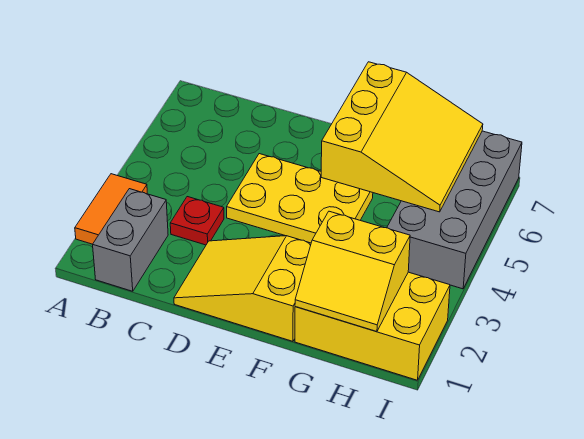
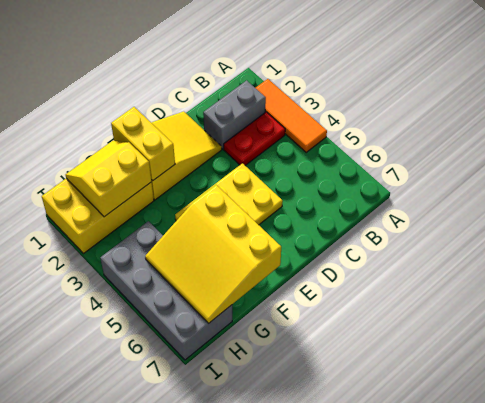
orange 1x2 tile [75,174,147,244] -> orange 1x3 tile [256,79,327,152]
grey 1x2 brick [93,189,168,291] -> grey 1x2 brick turned to [203,80,266,149]
red 1x1 plate [170,197,224,245] -> red 1x2 plate [224,112,285,165]
none -> yellow 1x2 brick [111,107,175,181]

